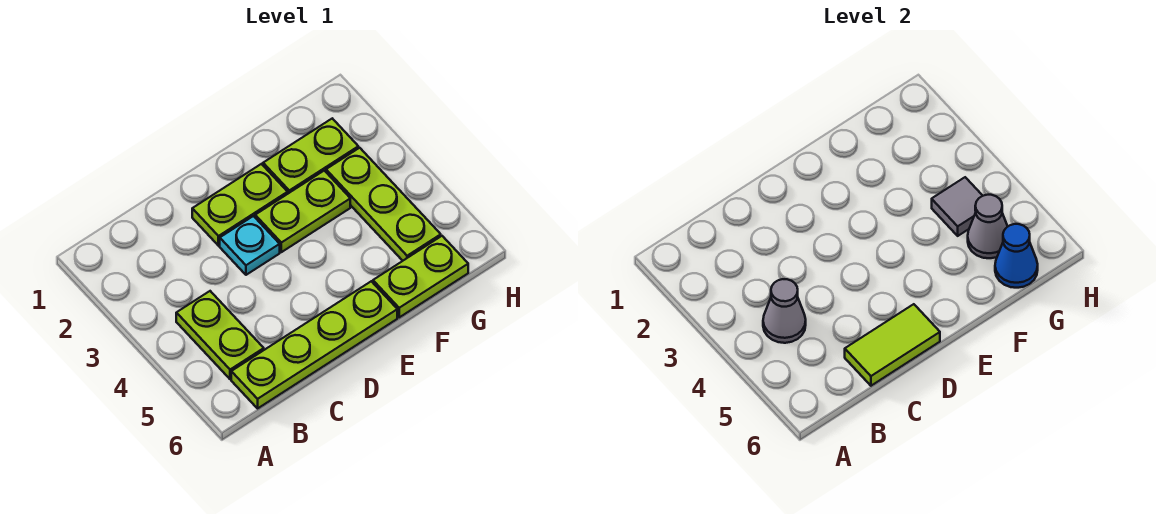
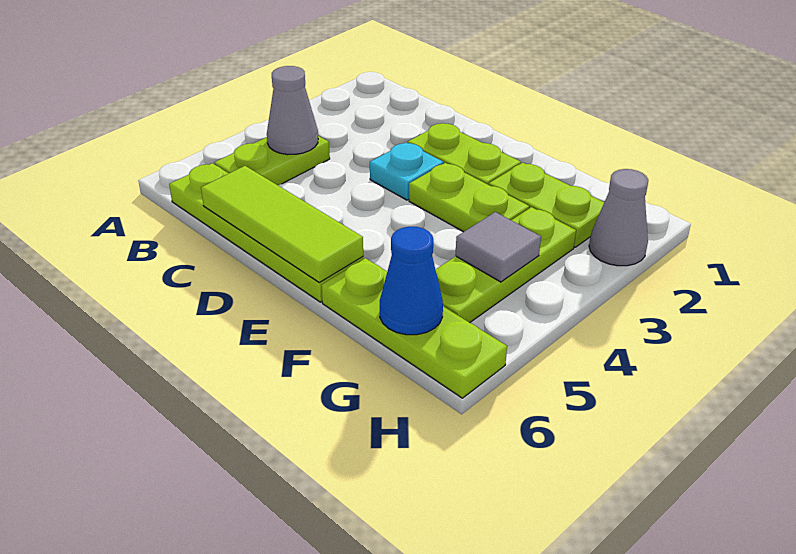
lime 1x2 tile [845,304,940,386] -> lime 1x3 tile [201,166,363,282]
lime 1x2 plate [373,236,468,317] -> lime 1x3 plate [321,258,507,398]
grey 1x1 cone [968,195,1008,258] -> grey 1x1 cone moved to [589,169,648,266]

